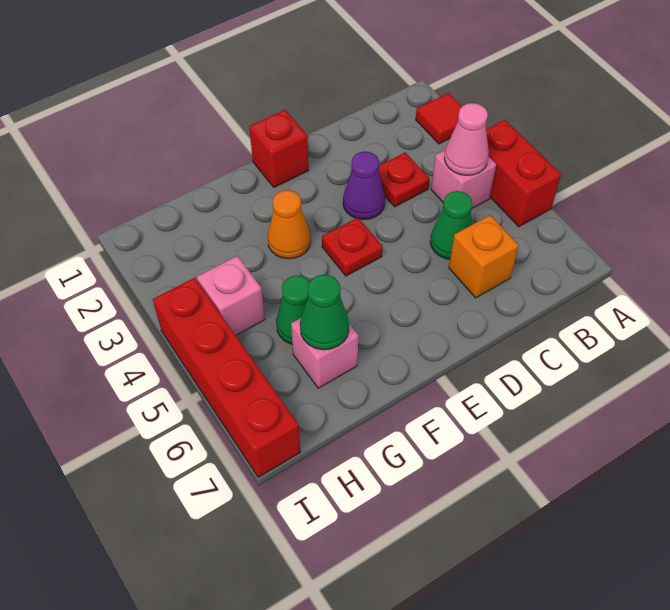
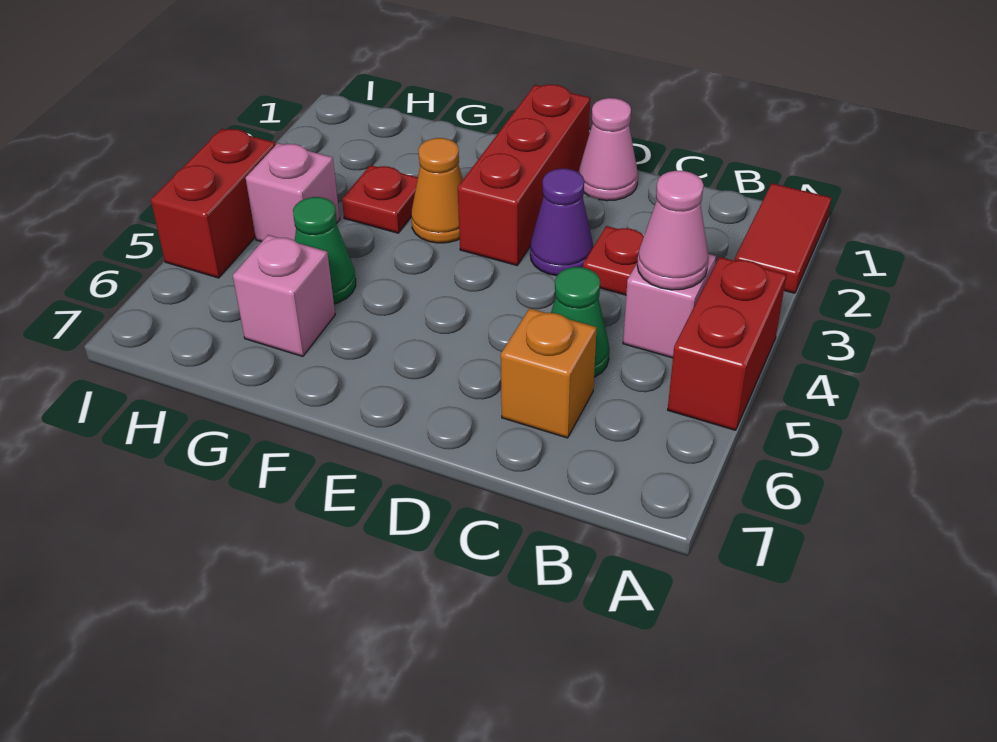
red 1x1 tile [416,93,462,144] -> red 1x2 tile [735,183,831,293]
none -> pink 1x1 cone [578,98,638,201]
red 1x1 brick [249,110,309,187] -> red 1x3 brick [458,84,590,265]
red 1x1 plate [322,218,383,276] -> red 1x1 plate moved to [342,165,418,233]
green 1x1 cone [300,275,349,350] -> none
red 1x4 brick [153,278,301,477] -> red 1x2 brick [151,129,275,278]

